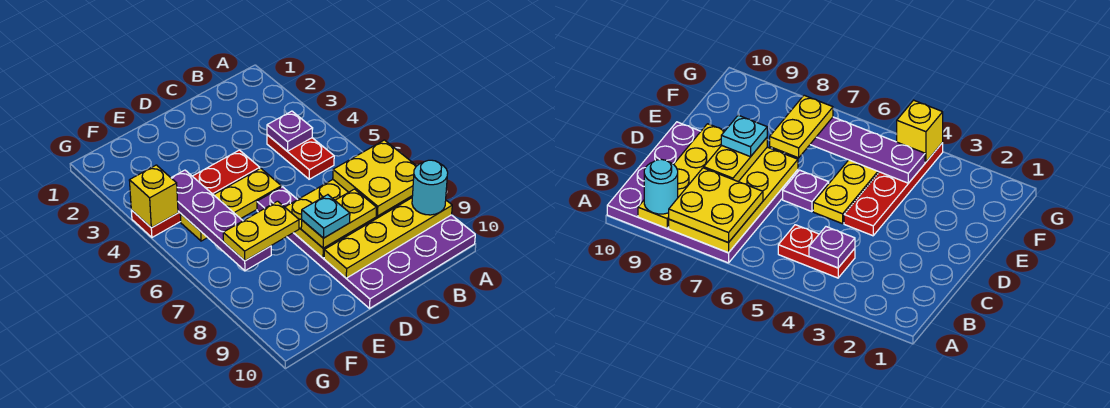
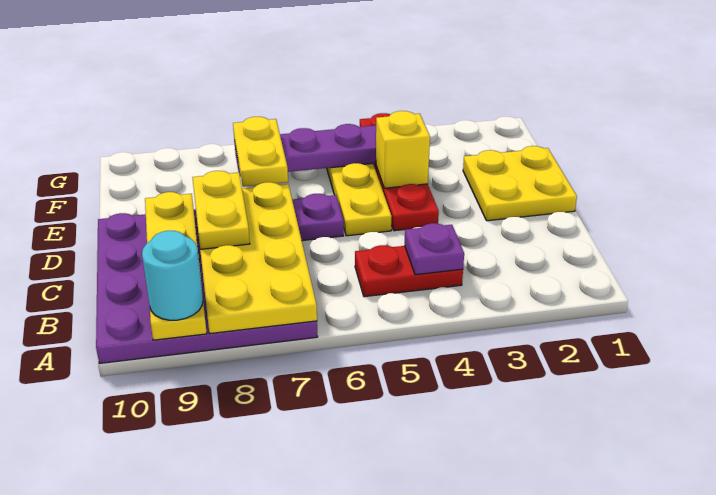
yellow 2x2 plate [333,140,416,216] -> yellow 2x2 plate moved to [463,146,577,221]
cyan 1x1 plate [302,195,350,238] -> none
yellow 1x1 brick [129,165,178,228] -> yellow 1x1 brick moved to [375,111,430,188]

